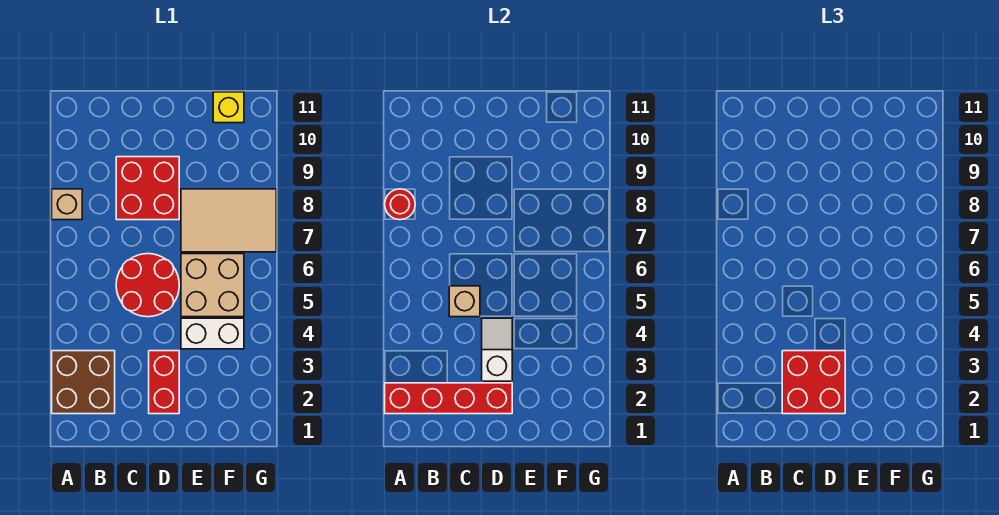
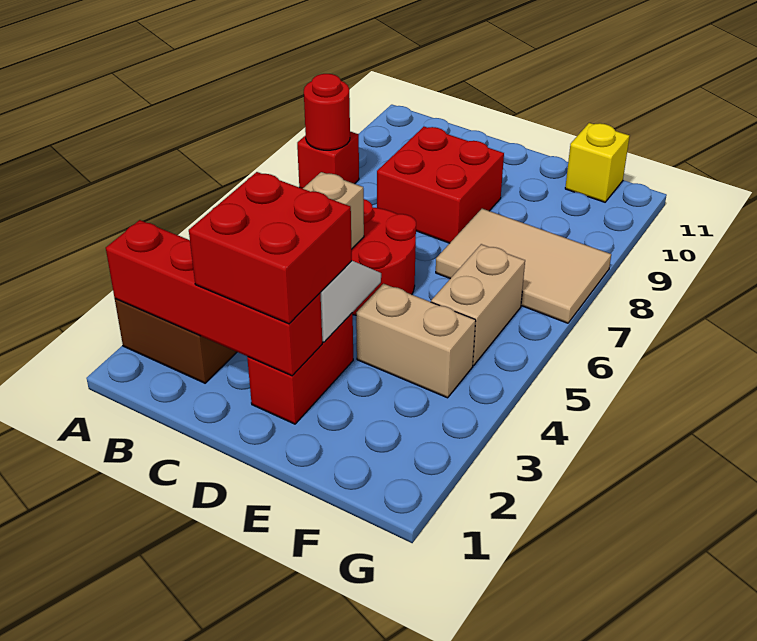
tan 1x1 brick [52,189,82,220] -> red 1x1 brick [297,131,359,189]
white 1x2 brick [181,318,244,349] -> tan 1x2 brick [356,284,476,398]
tan 2x2 brick [181,254,244,317] -> tan 1x2 brick [431,244,525,365]

